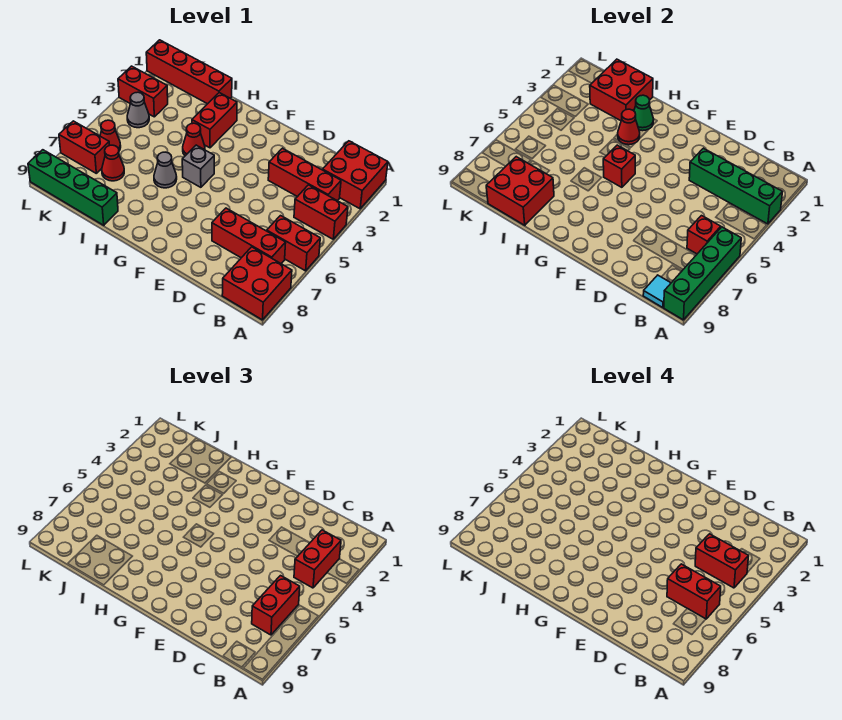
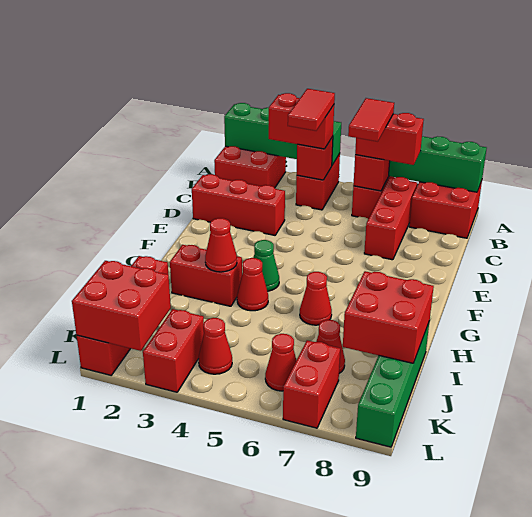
green 1x4 brick [689,148,782,224] -> green 1x4 brick turned to [224,103,341,165]
red 1x3 brick [268,148,341,201] -> red 1x3 brick turned to [192,174,285,235]
red 1x2 brick [695,534,748,588] -> red 1x2 tile [288,89,335,131]
red 1x2 brick [667,564,721,619] -> red 1x2 tile [348,98,394,142]
cyan 1x1 tile [643,275,671,308] -> none
grey 1x1 brick [182,145,214,187] -> none
red 1x1 brick [603,145,635,187] -> red 1x1 brick moved to [297,137,333,180]
green 1x1 cone [634,95,654,131] -> green 1x1 cone moved to [254,240,279,291]
grey 1x1 cone [154,152,177,188] -> red 1x1 cone [300,272,332,325]
red 2x2 brick [590,59,653,121] -> red 2x2 brick moved to [72,261,171,351]
grey 1x1 cone [127,92,149,128] -> red 1x1 cone [199,318,232,374]

